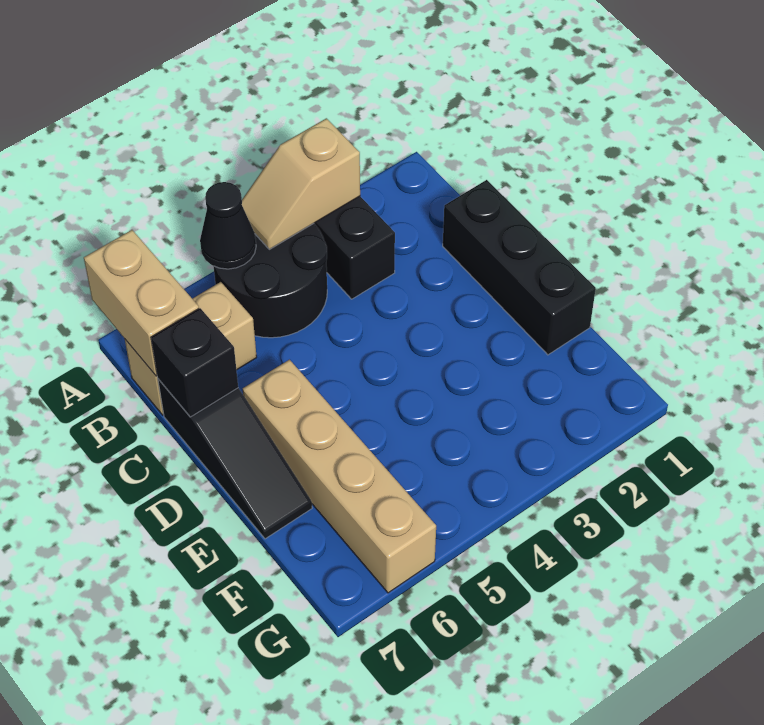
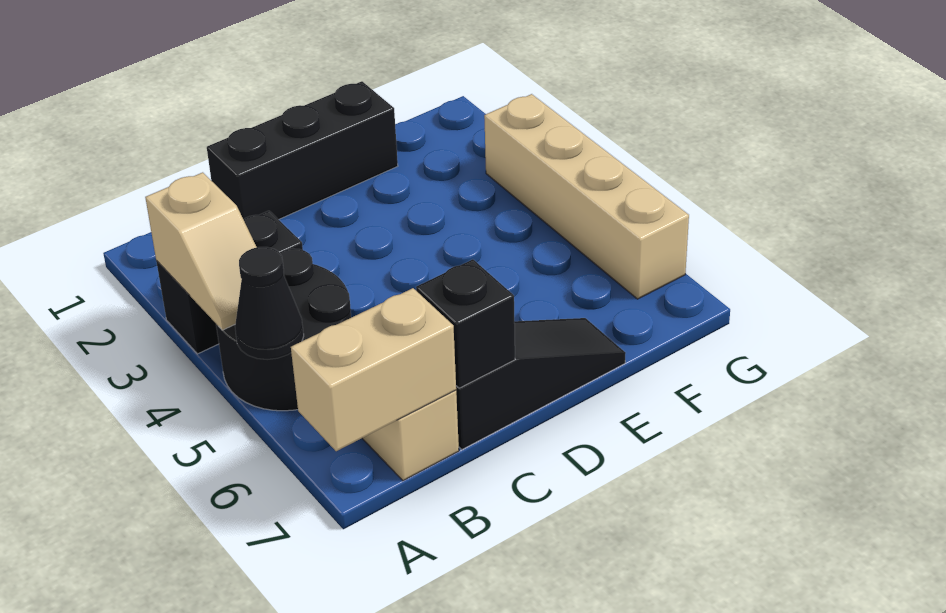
tan 1x4 brick [243,360,436,593] -> tan 1x4 brick turned to [484,94,689,299]

